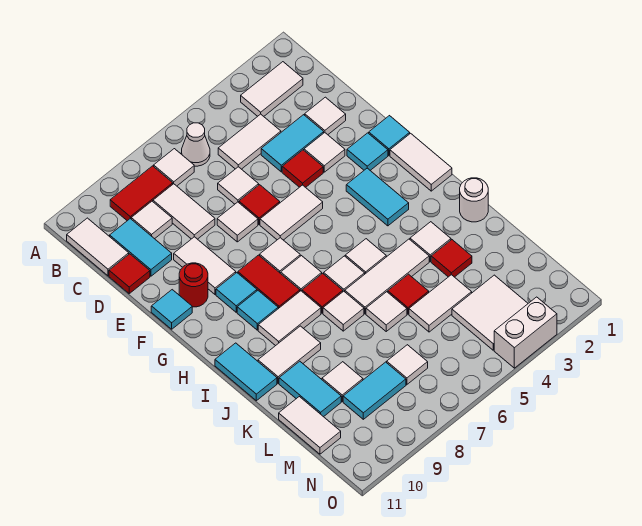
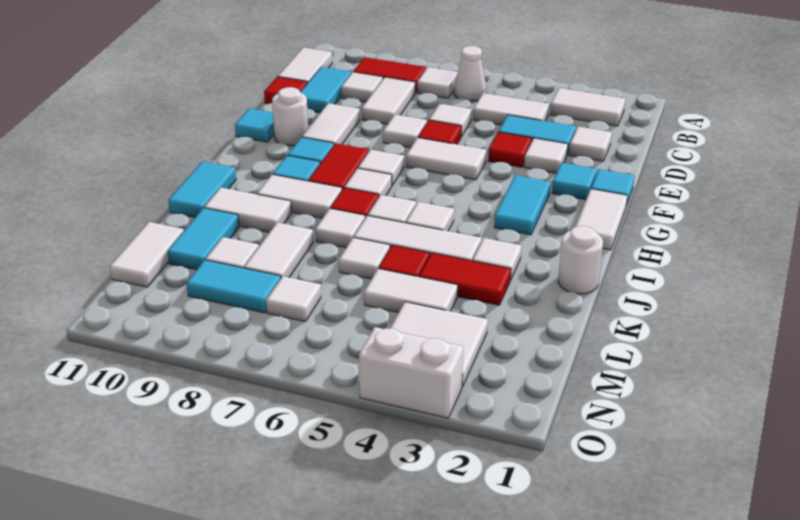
red 1x1 round brick [179,263,208,307] -> white 1x1 round brick [272,87,308,146]
red 1x1 tile [431,240,472,277] -> red 1x2 tile [419,253,511,305]
none -> white 1x2 tile [244,223,313,278]

